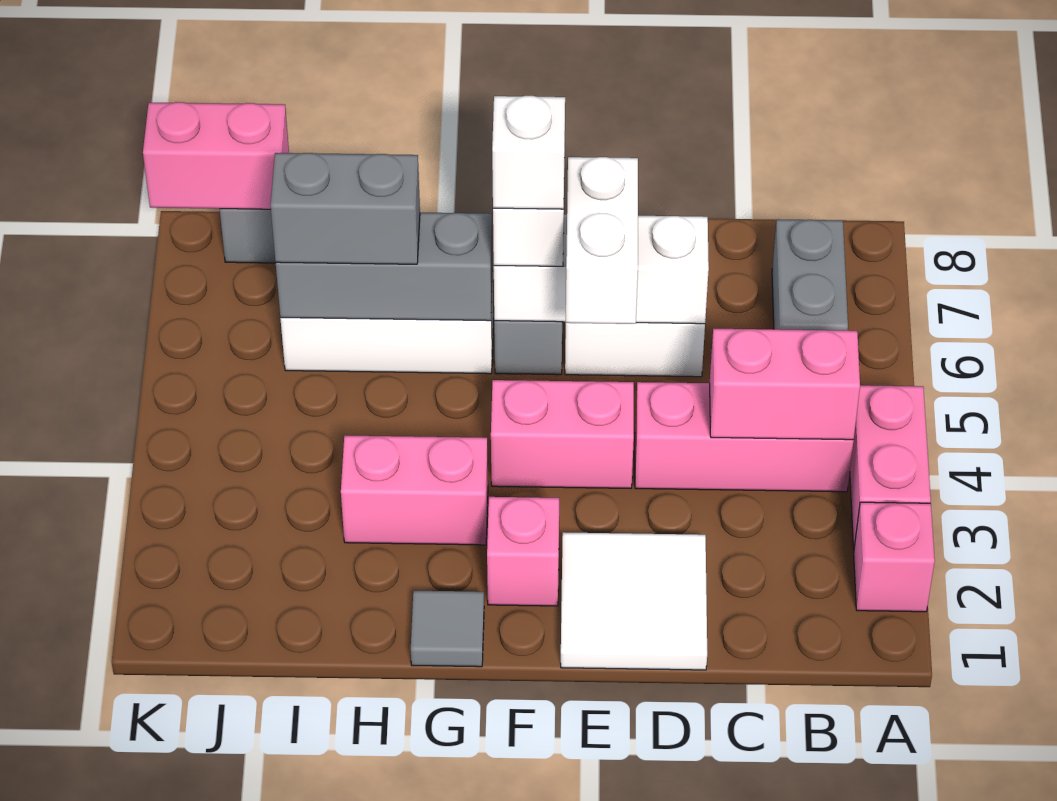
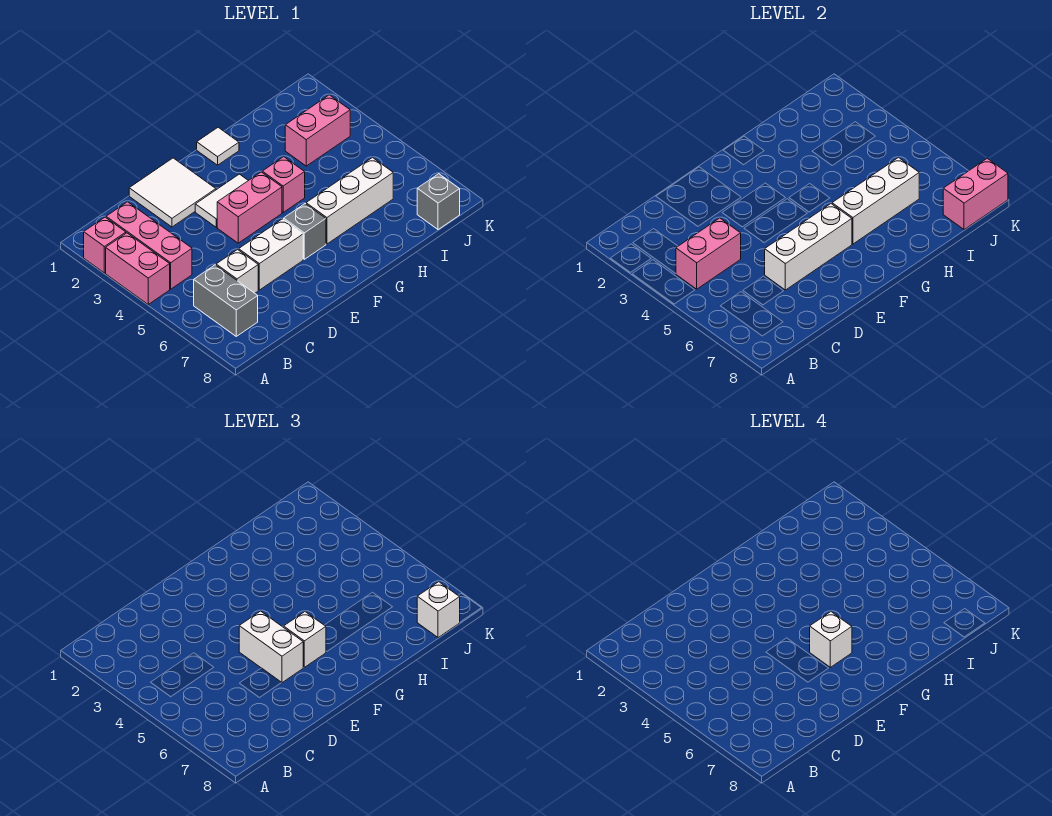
pink 1x3 brick [635,382,854,492] -> pink 1x3 brick turned to [106,202,192,289]
none -> white 1x1 brick [216,250,258,293]
none -> white 1x2 tile [195,174,248,227]
pink 1x1 brick [487,497,559,606] -> pink 1x1 brick moved to [262,157,305,212]
grey 1x1 tile [411,591,484,667] -> white 1x1 tile [197,127,239,165]
pink 1x2 brick [341,435,488,545] -> pink 1x2 brick moved to [285,95,350,166]
grey 1x3 brick [276,213,493,321] -> white 1x3 brick [832,158,919,244]
grey 1x2 brick [270,153,420,264] -> none
none -> white 1x1 brick [417,582,460,638]

